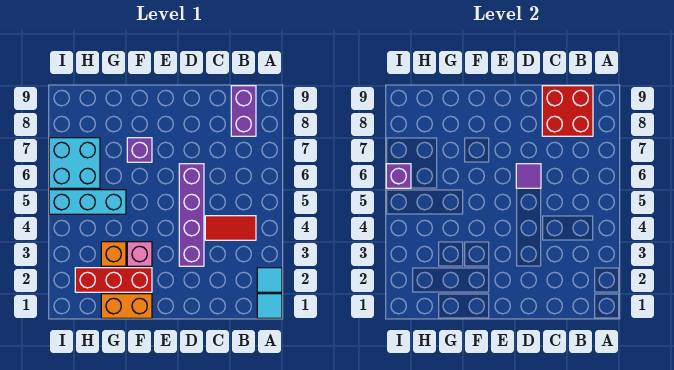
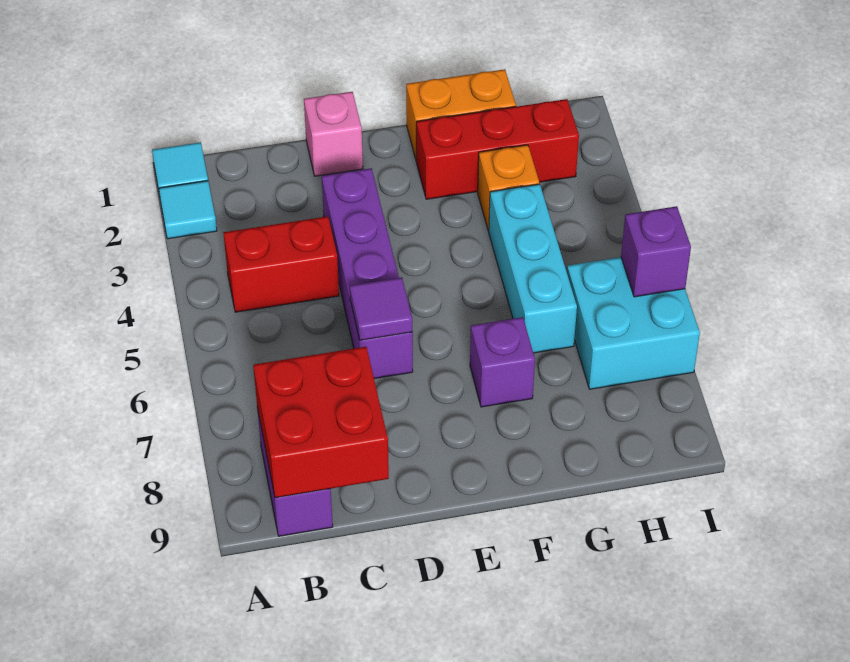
red 1x2 tile [205,216,256,240] -> red 1x2 brick [223,216,339,312]
pink 1x1 brick [127,242,152,266] -> pink 1x1 brick moved to [304,92,363,176]
cyan 1x3 brick [49,190,126,214] -> cyan 1x3 brick turned to [489,184,577,353]

